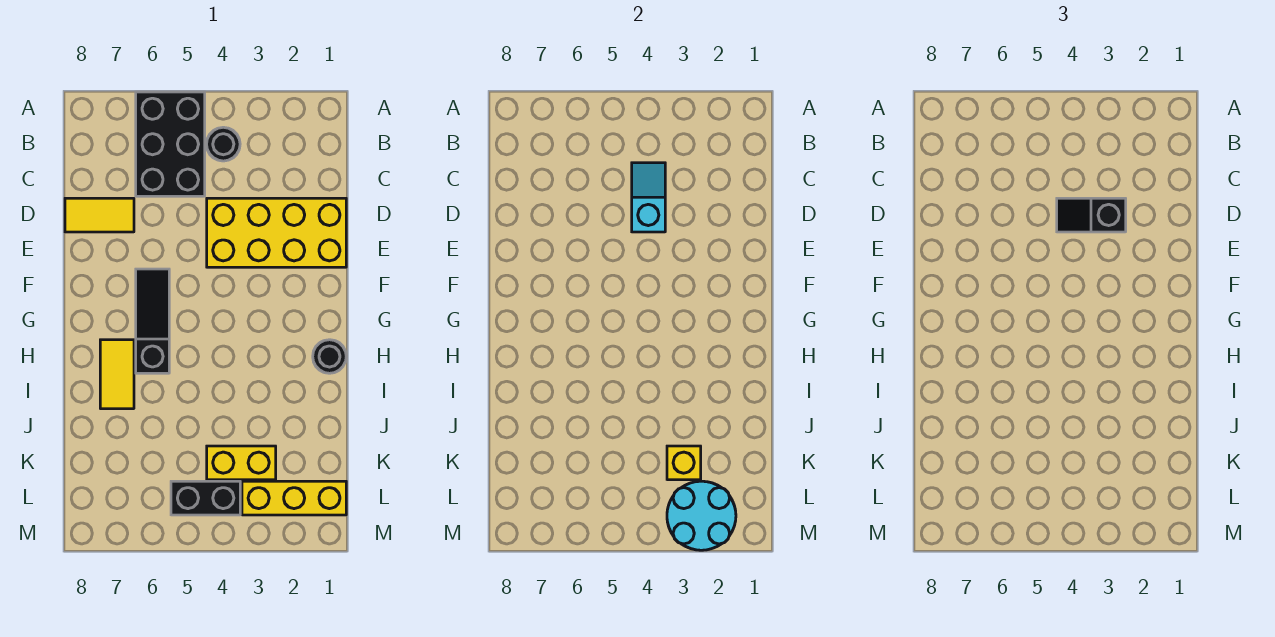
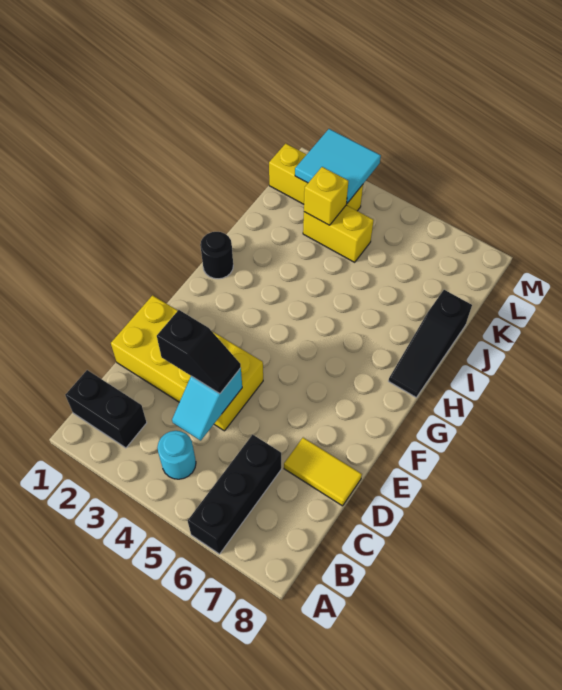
black 2x3 brick [136,92,205,196] -> black 1x3 brick [187,435,281,554]
black 1x1 round brick [207,127,240,161] -> cyan 1x1 round brick [157,431,196,479]
black 1x3 slope [136,269,169,373] -> black 1x3 slope moved to [389,290,472,397]
yellow 1x2 tile [100,340,134,409] -> none
cyan 2x2 round brick [667,481,736,550] -> cyan 2x2 tile [295,129,381,204]
black 1x2 brick [171,481,240,515] -> black 1x2 brick moved to [65,370,147,448]

